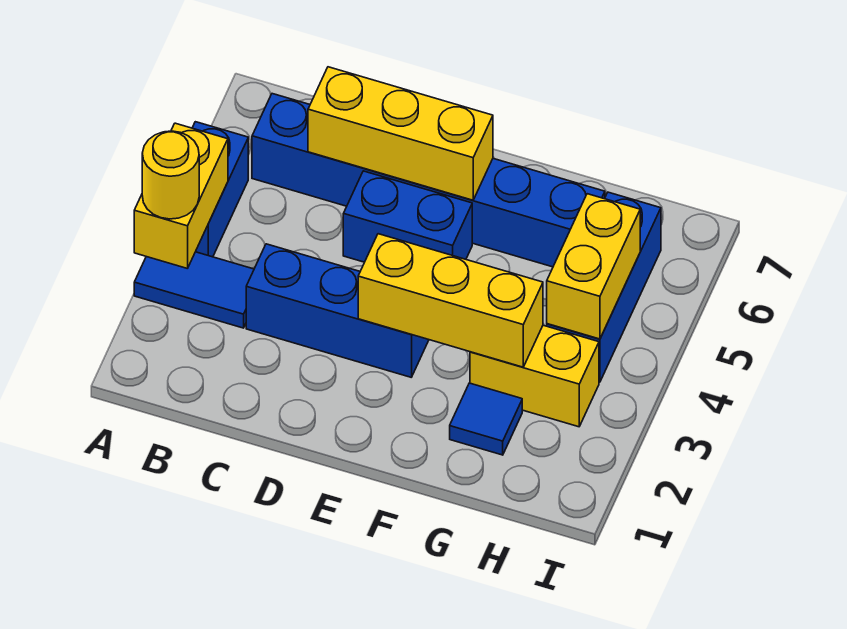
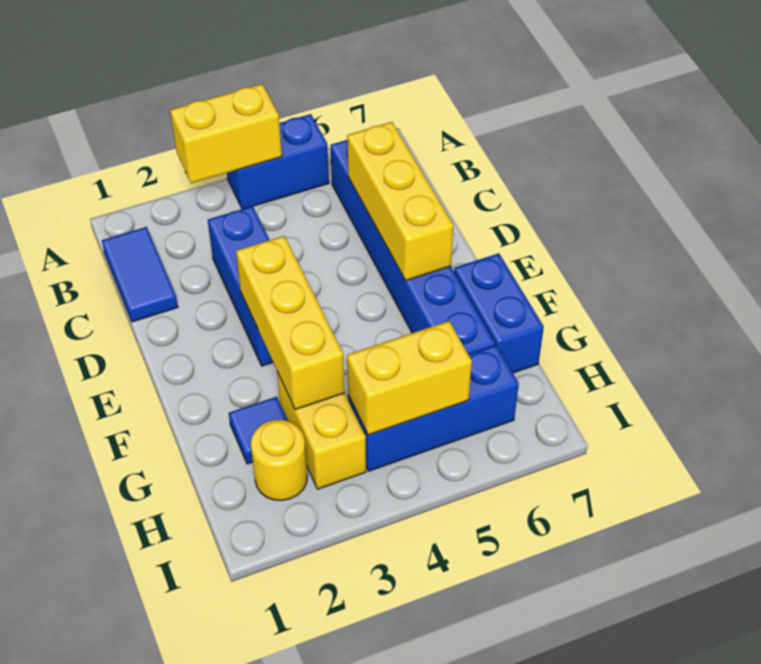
blue 1x2 tile [134,252,254,328] -> blue 1x2 tile moved to [102,227,178,322]
yellow 1x1 round brick [142,131,199,219] -> yellow 1x1 round brick moved to [251,420,307,500]
blue 1x2 brick [343,171,472,262] -> blue 1x2 brick moved to [454,253,544,373]

